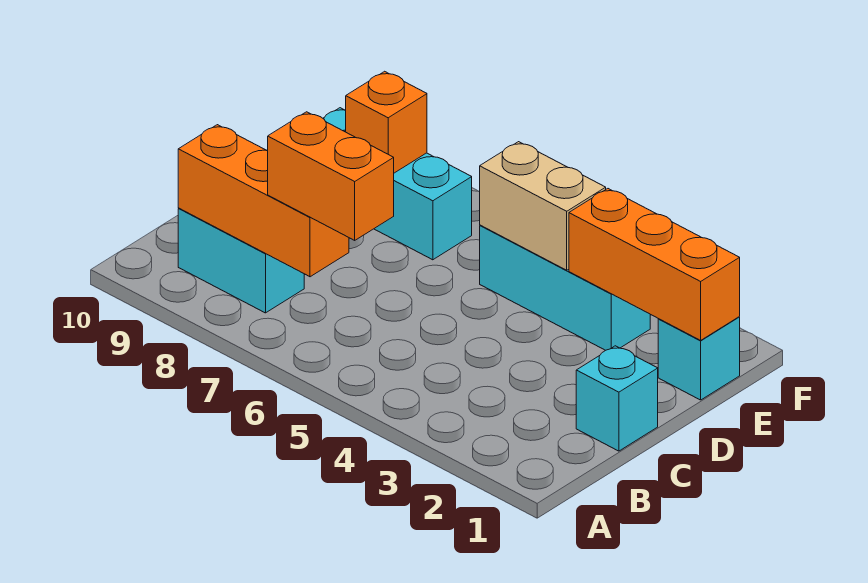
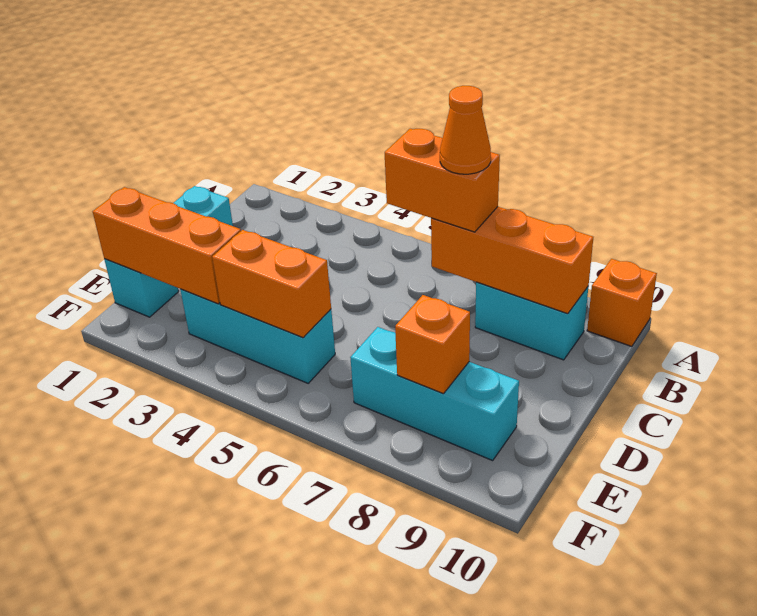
none -> orange 1x1 brick [587,259,657,347]
none -> orange 1x1 cone [440,86,491,174]
tan 1x2 brick [480,142,606,270] -> orange 1x2 brick [212,230,331,338]

